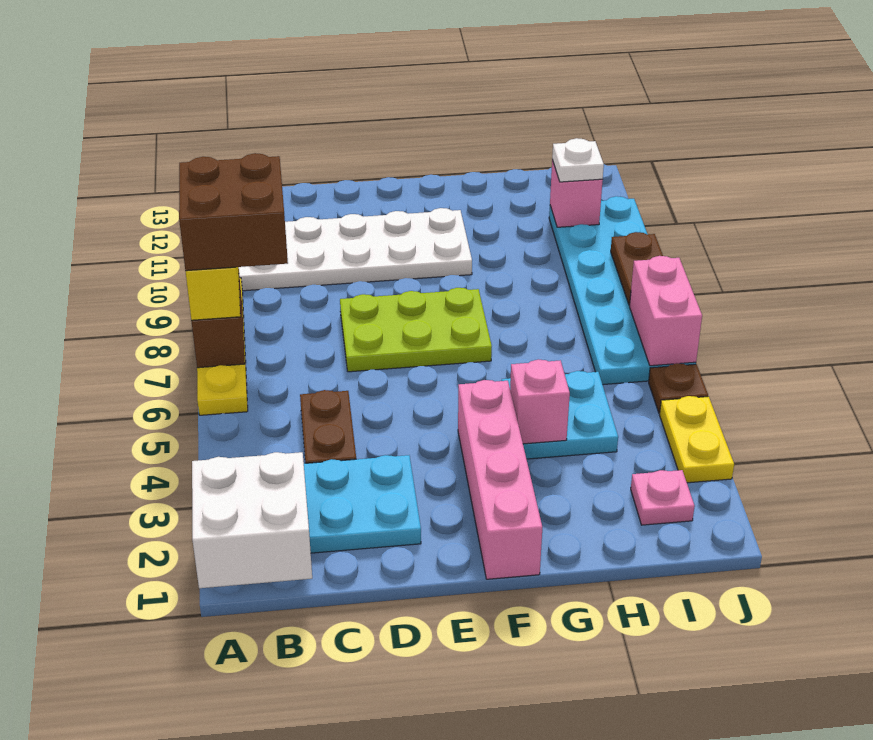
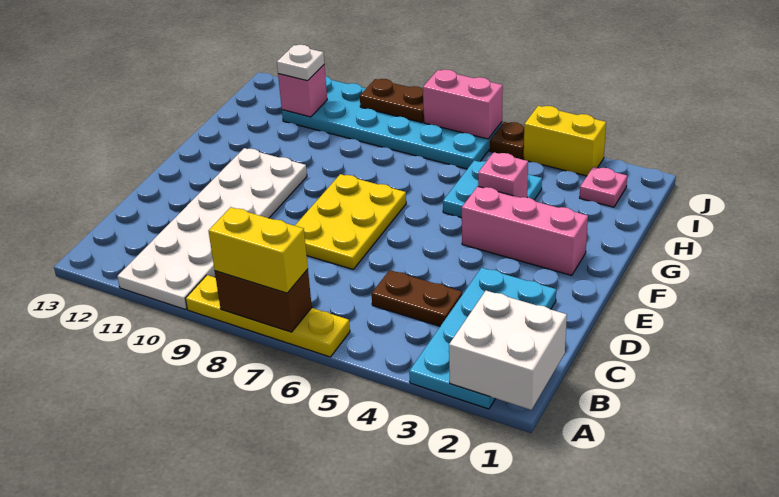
brown 2x2 brick [179,153,288,271] -> none
lime 2x3 plate [340,288,492,372] -> yellow 2x3 plate [295,174,406,269]
pink 1x4 brick [458,380,542,579] -> pink 1x3 brick [462,186,588,275]
yellow 1x2 plate [660,396,734,483] -> yellow 1x2 brick [524,106,606,176]

